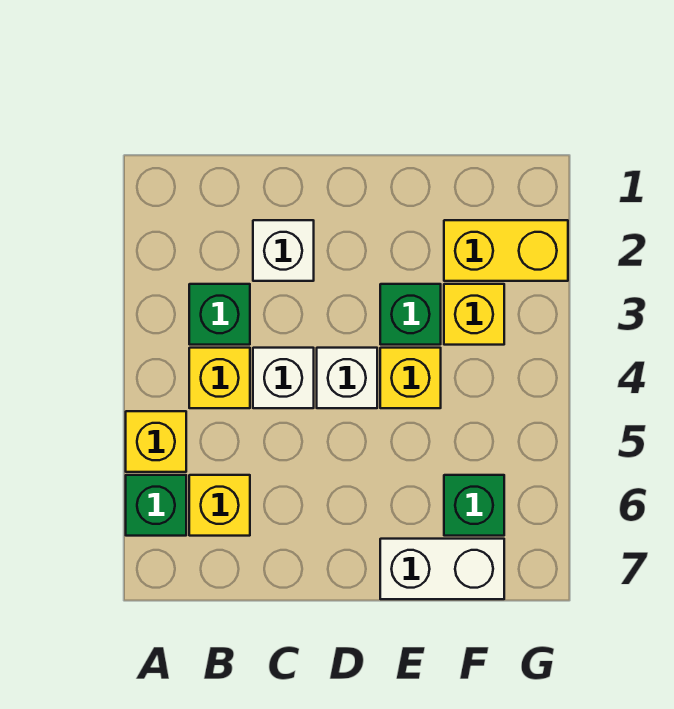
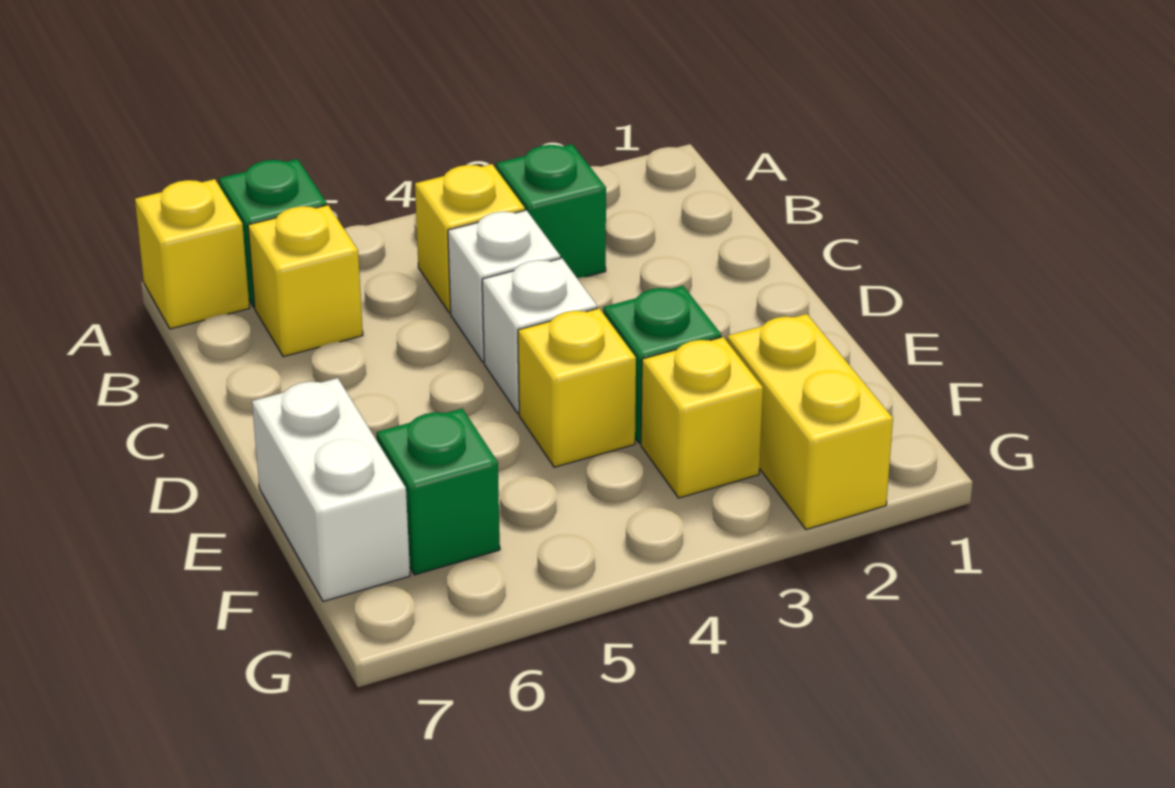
yellow 1x1 brick [126,411,186,472] -> yellow 1x1 brick moved to [135,179,249,329]
white 1x1 brick [253,220,314,281] -> none

